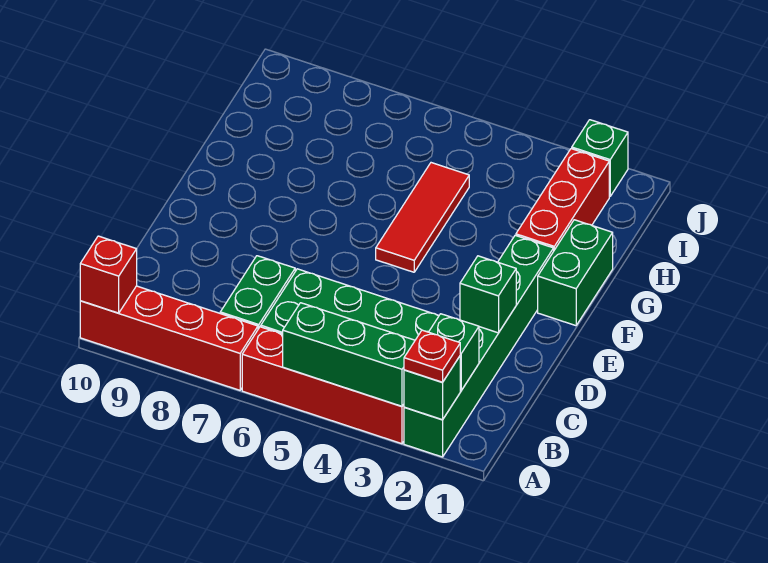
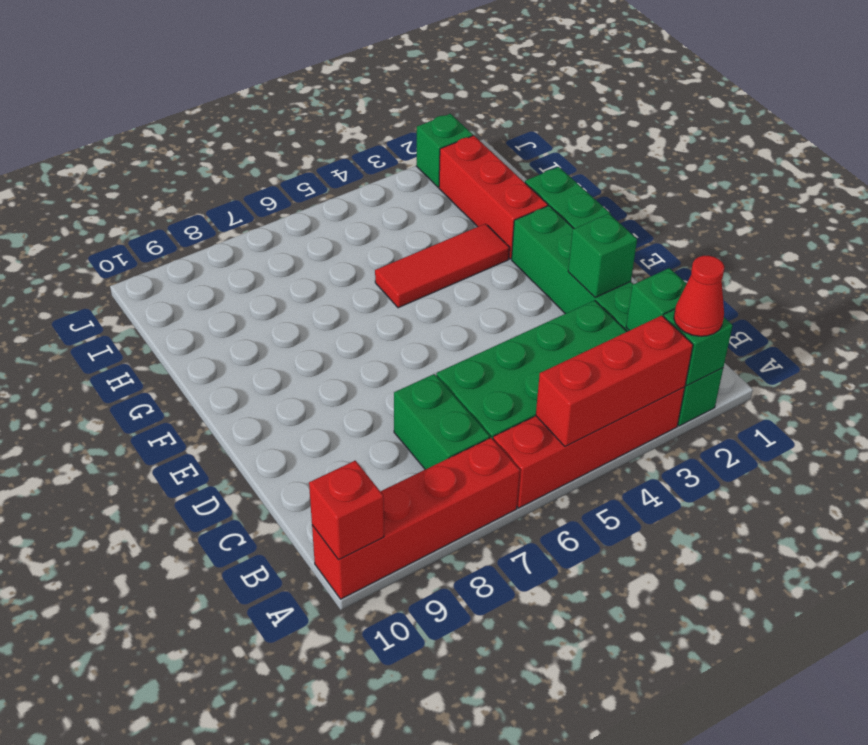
red 1x1 plate [404,330,460,382] -> red 1x1 cone [674,256,724,336]
green 1x3 brick [283,303,415,406] -> red 1x3 brick [536,316,693,446]
red 1x3 tile [376,163,469,272] -> red 1x3 tile turned to [375,224,509,308]

